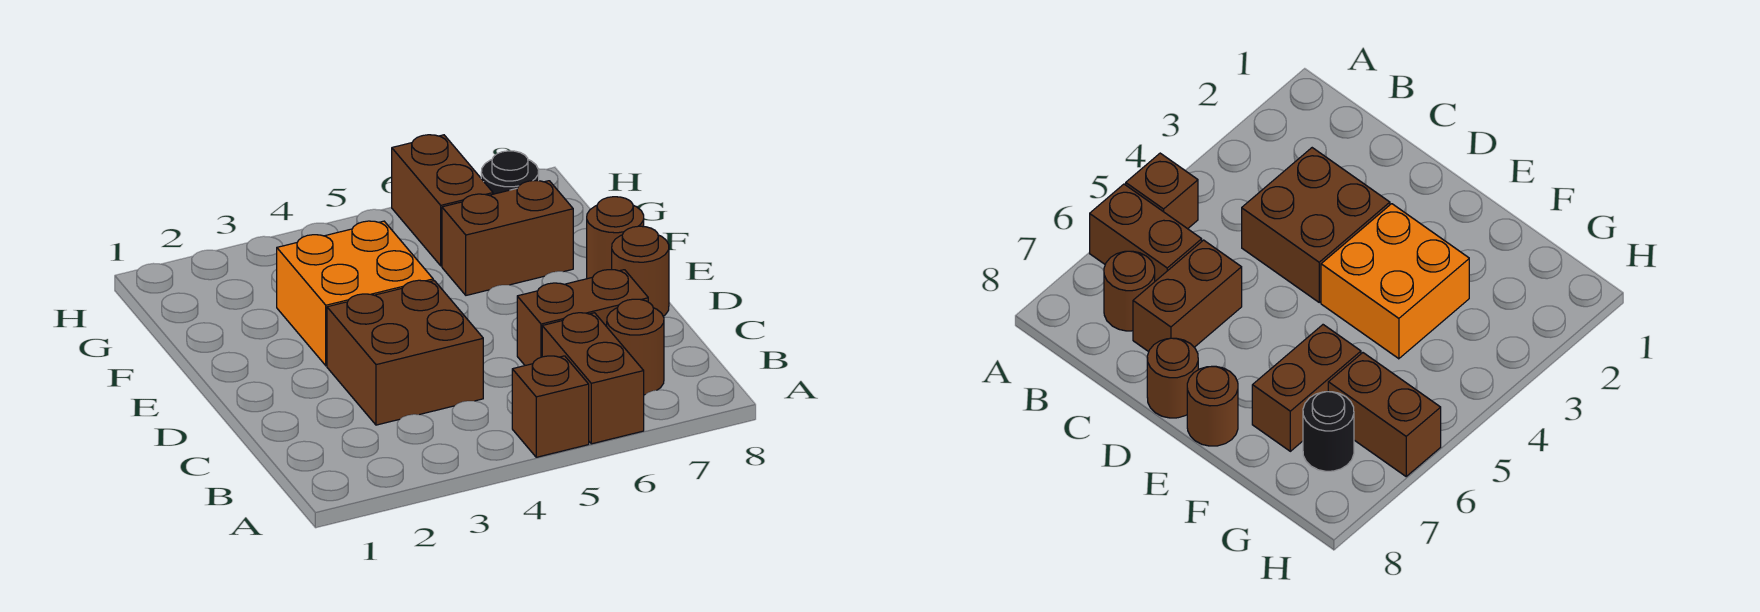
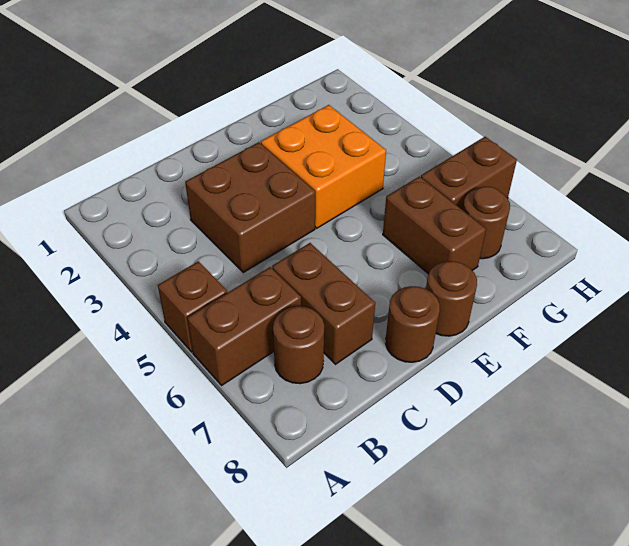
black 1x1 round brick [481,151,539,194] -> brown 1x1 round brick [462,186,510,259]

